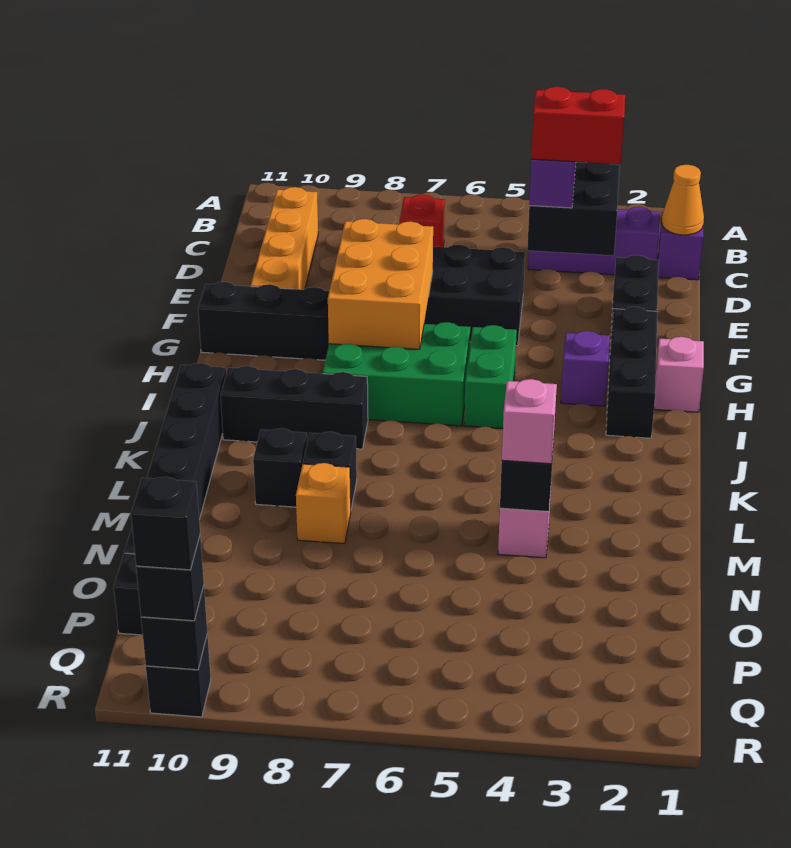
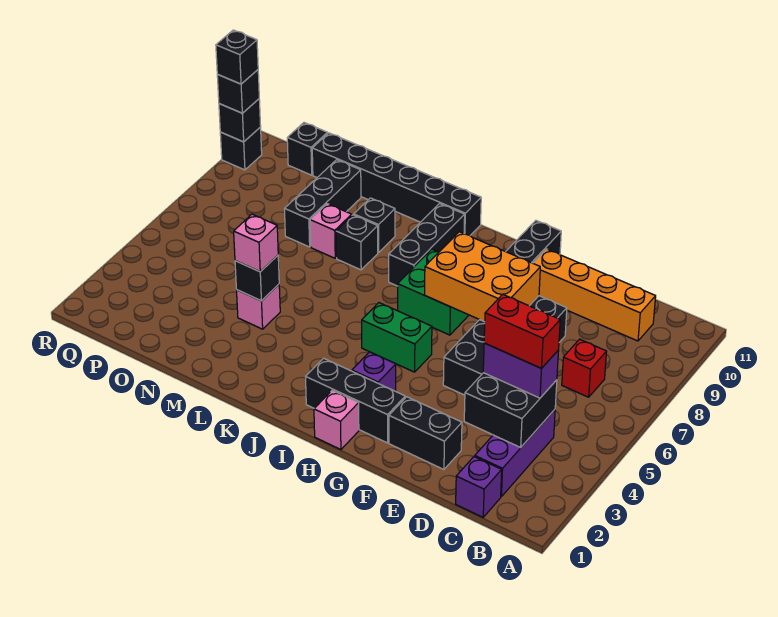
orange 1x1 cone [662,165,704,235] -> none
red 1x2 brick [531,87,625,164] -> red 1x2 brick turned to [484,294,560,368]
green 2x3 brick [323,322,470,426] -> green 2x2 brick [398,249,469,335]
orange 1x1 brick [296,463,351,544] -> pink 1x1 brick [310,204,352,258]
none -> black 1x3 brick [285,160,361,247]

